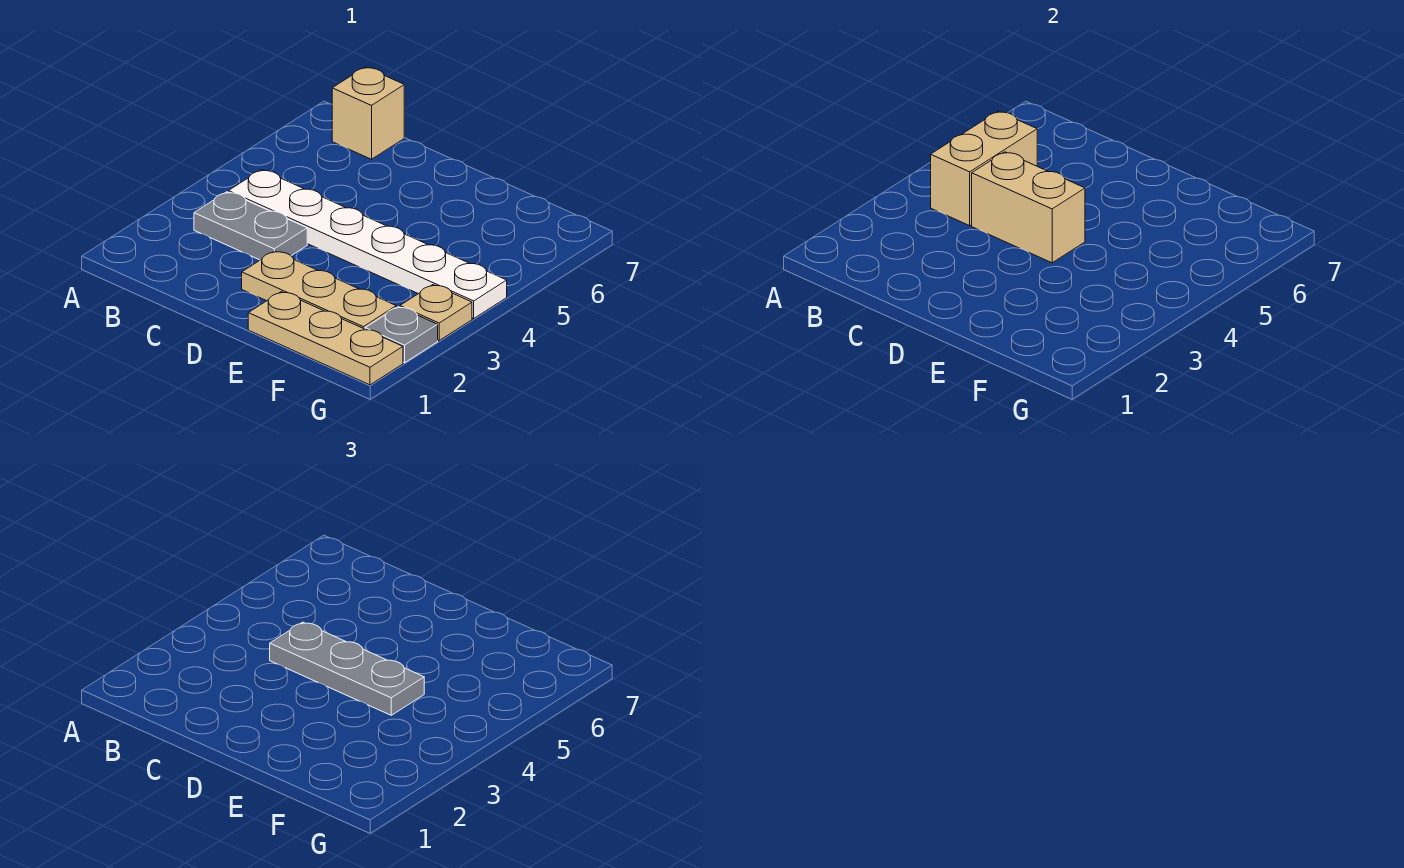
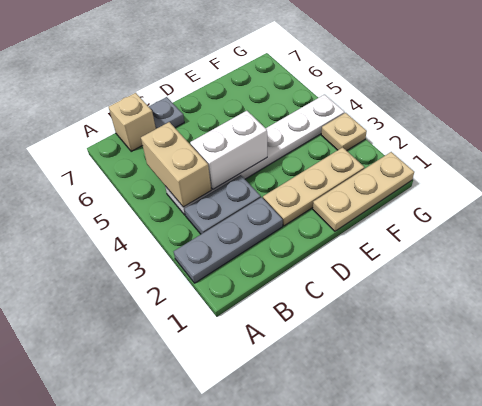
tan 1x2 brick [972,152,1085,263] -> white 1x2 brick [190,111,267,189]
grey 1x3 plate [270,622,424,715] -> grey 1x3 plate moved to [174,197,283,283]
grey 1x1 plate [365,307,438,363] -> grey 1x1 plate moved to [149,97,184,129]

